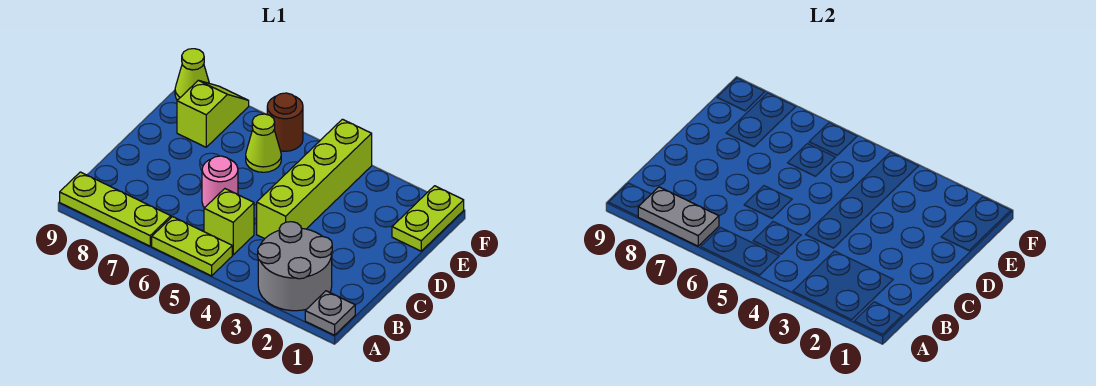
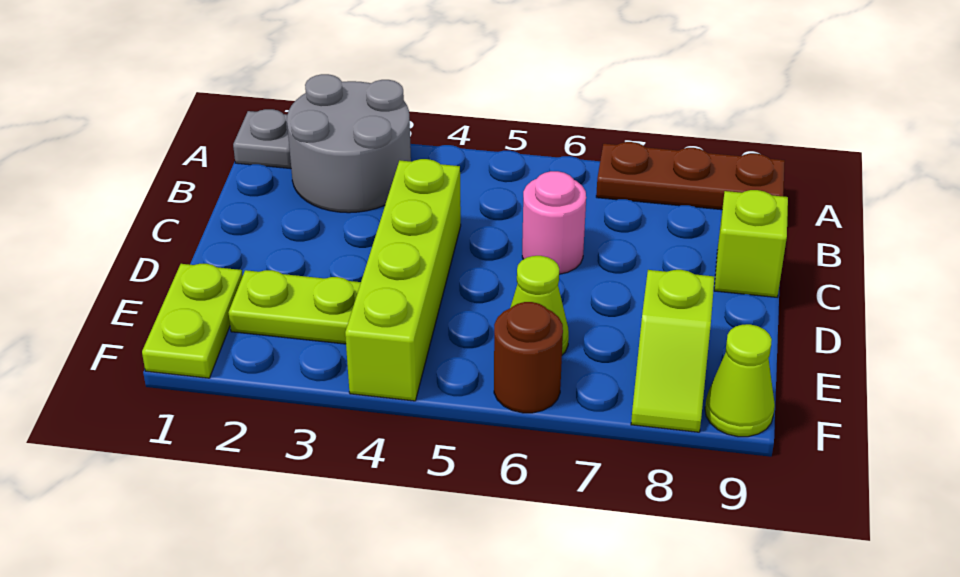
lime 1x2 plate [152,217,232,276] -> lime 1x2 plate moved to [229,270,361,344]
lime 1x3 plate [60,172,171,246] -> brown 1x3 plate [596,142,785,210]
grey 1x2 plate [638,187,719,246] -> none
lime 1x1 brick [204,189,254,255] -> lime 1x1 brick moved to [714,190,788,297]

